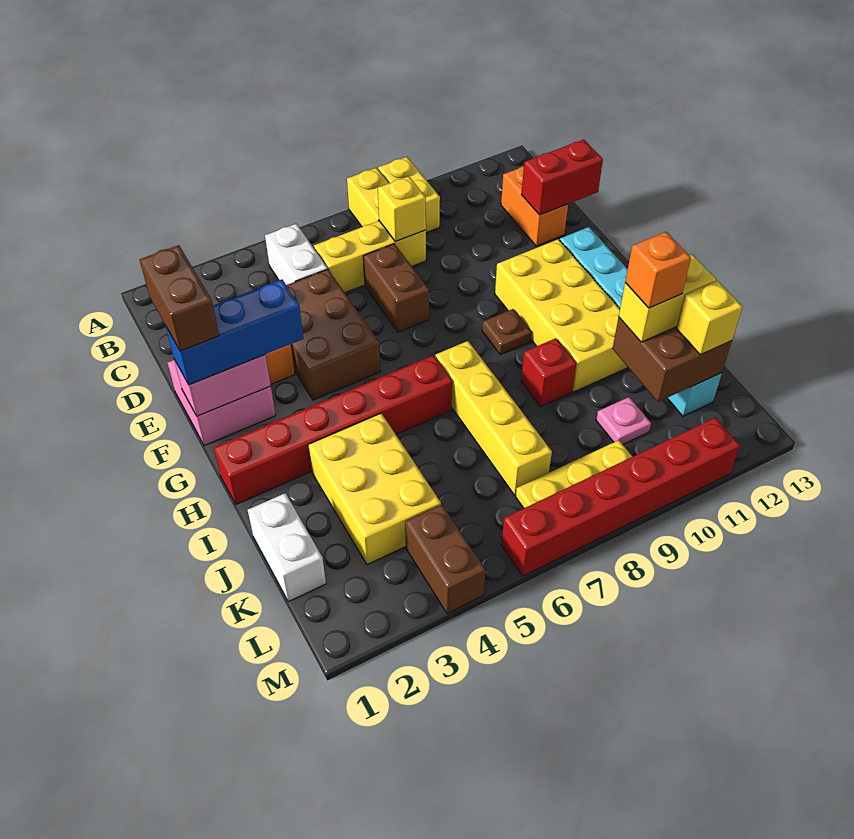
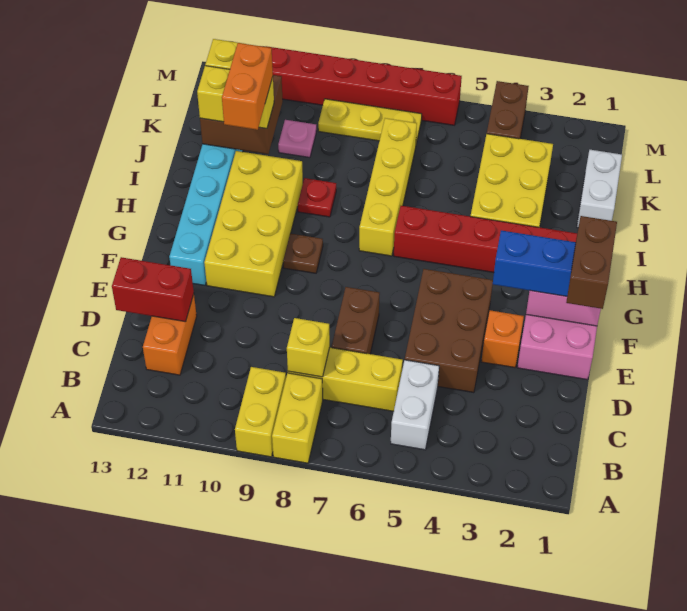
red 1x1 brick [521,338,576,407] -> red 1x1 plate [298,178,336,217]
orange 1x1 brick [625,232,691,308] -> orange 1x2 brick [222,43,273,130]

